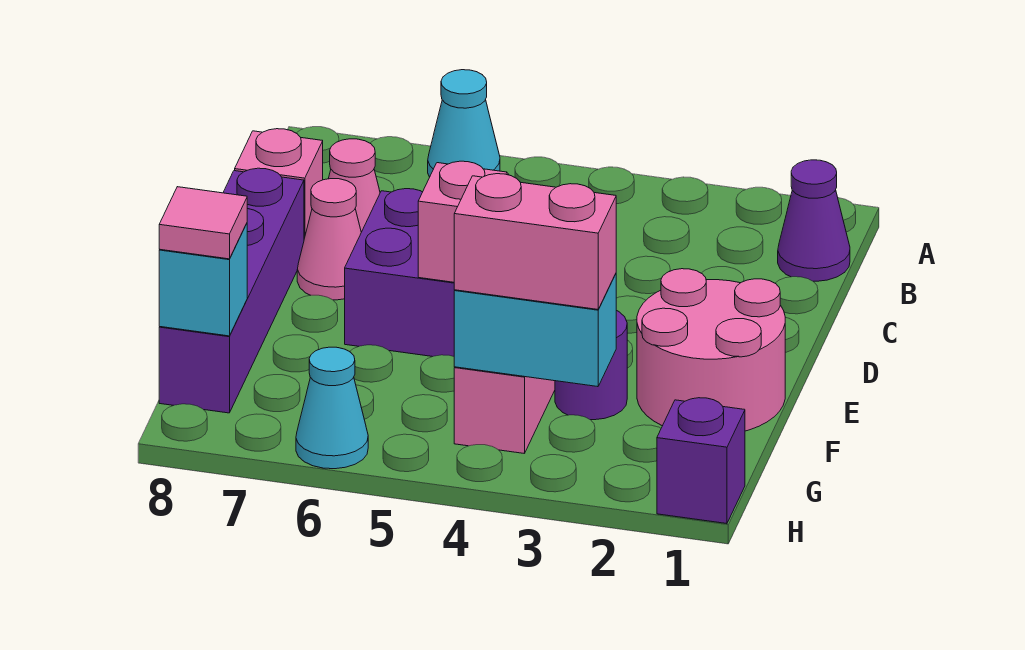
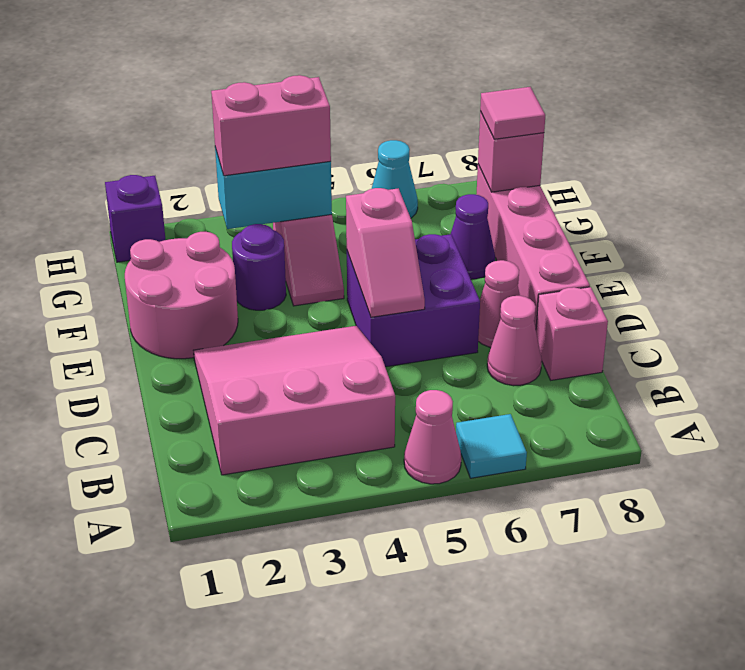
none -> pink 1x1 cone [404,390,461,484]
cyan 1x1 cone [428,70,500,177] -> cyan 1x1 tile [456,414,527,478]
purple 1x1 cone [778,160,850,281] -> purple 1x1 cone moved to [451,194,495,279]
none -> pink 3x3 slope [193,326,395,475]
purple 1x4 brick [159,168,304,413] -> pink 1x4 brick [476,165,590,328]
cyan 1x1 brick [159,224,247,336] -> pink 1x1 brick [478,111,544,192]

